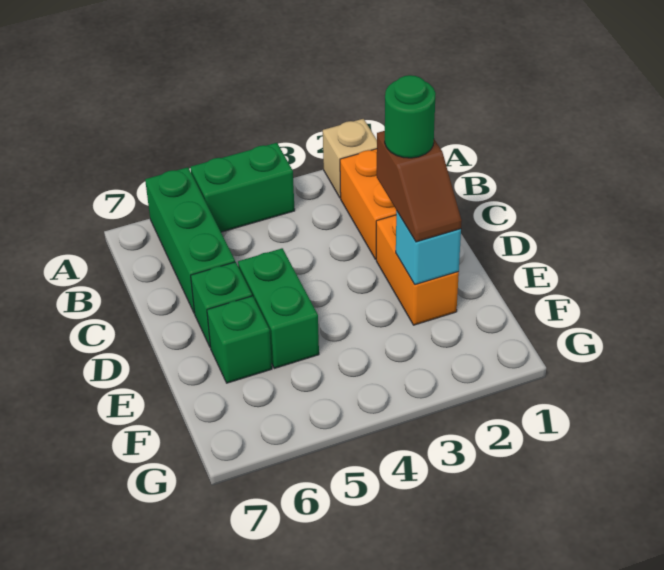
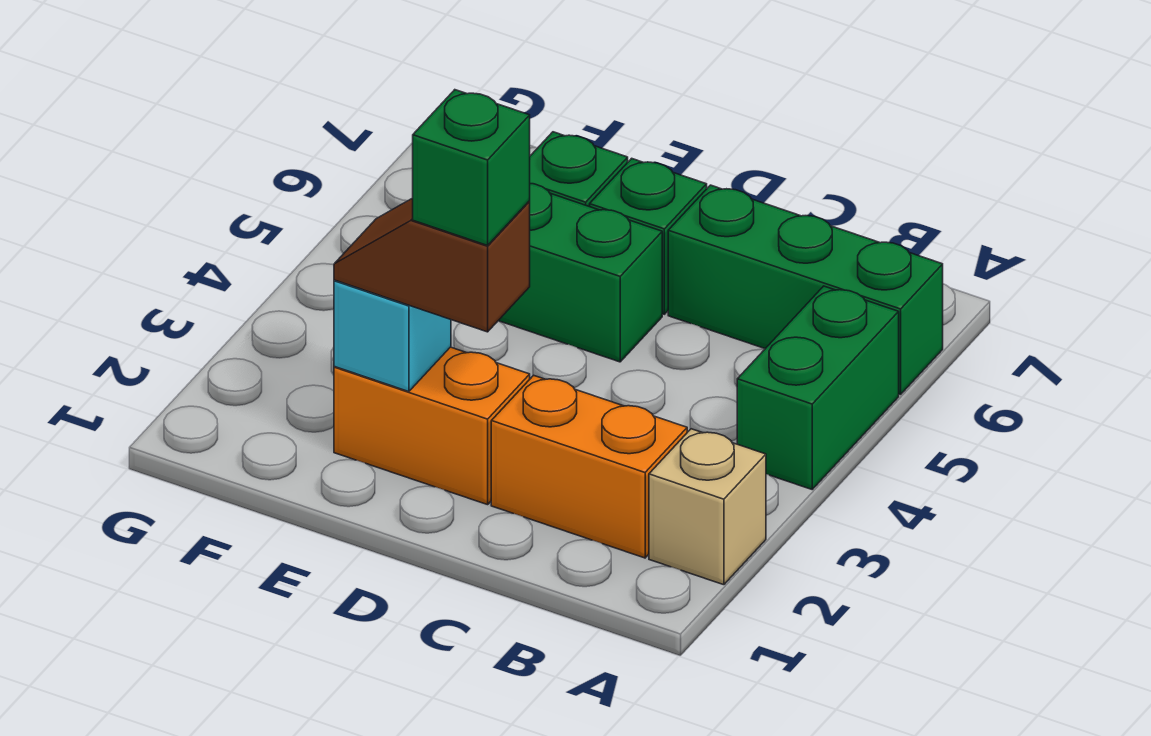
green 1x1 round brick [385,75,436,158] -> green 1x1 brick [413,90,530,246]

